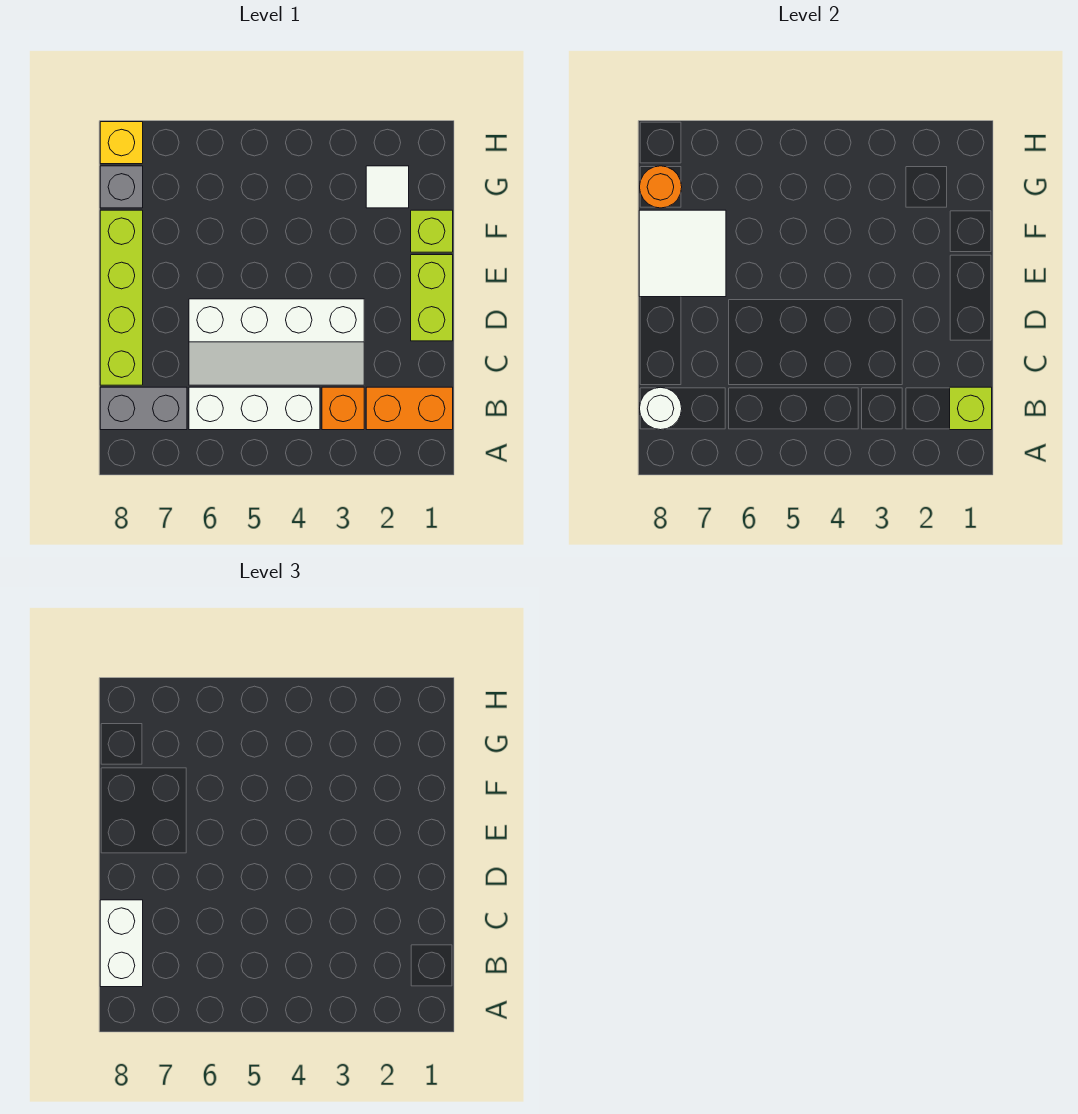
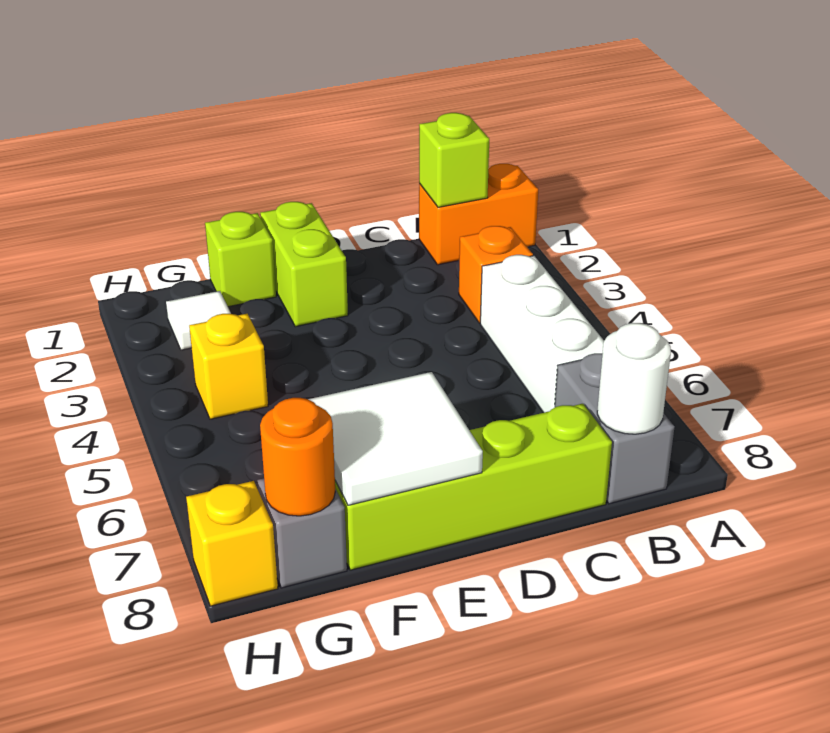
orange 1x2 brick [366,387,453,430] -> orange 1x2 brick turned to [419,164,538,265]
white 1x2 brick [100,900,143,987] -> none
white 2x4 slope [189,299,364,385] -> none
lime 1x2 brick [411,255,453,341] -> lime 1x2 brick turned to [260,202,348,327]
none -> yellow 1x1 brick [189,314,268,419]

